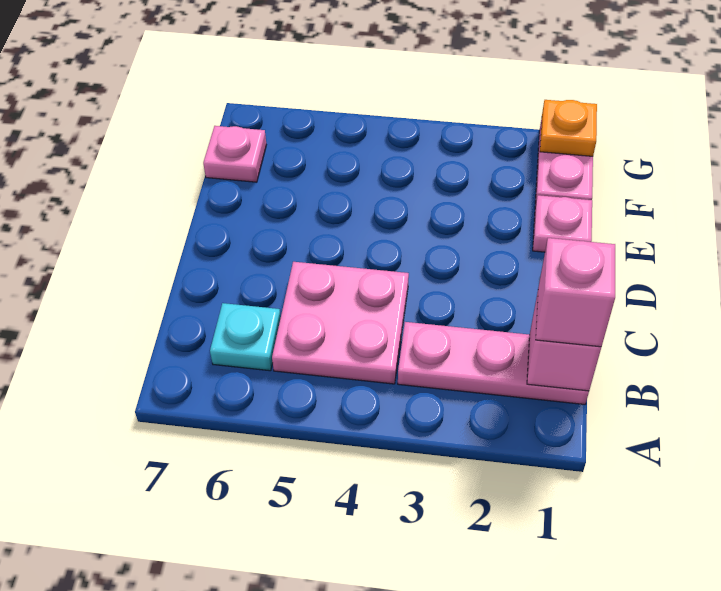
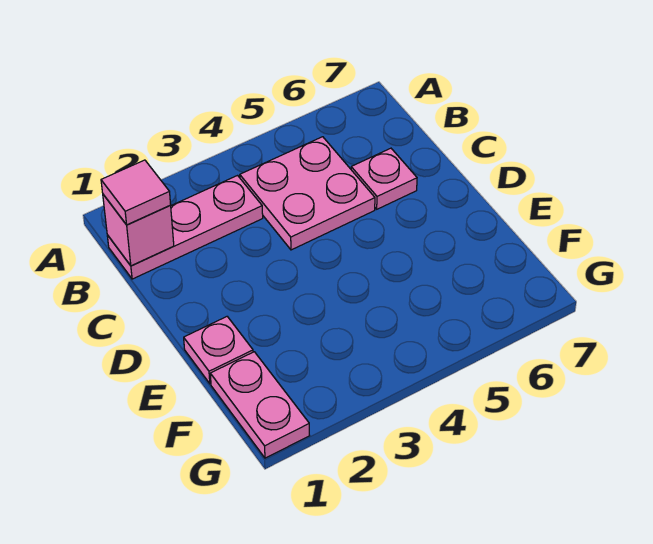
pink 1x1 brick [536,238,615,347] -> pink 1x1 tile [101,160,171,225]
cyan 1x1 plate [210,303,281,371] -> none
pink 1x1 plate [203,126,266,182] -> pink 1x1 plate moved to [351,148,417,209]
orange 1x1 plate [540,100,597,156] -> none

